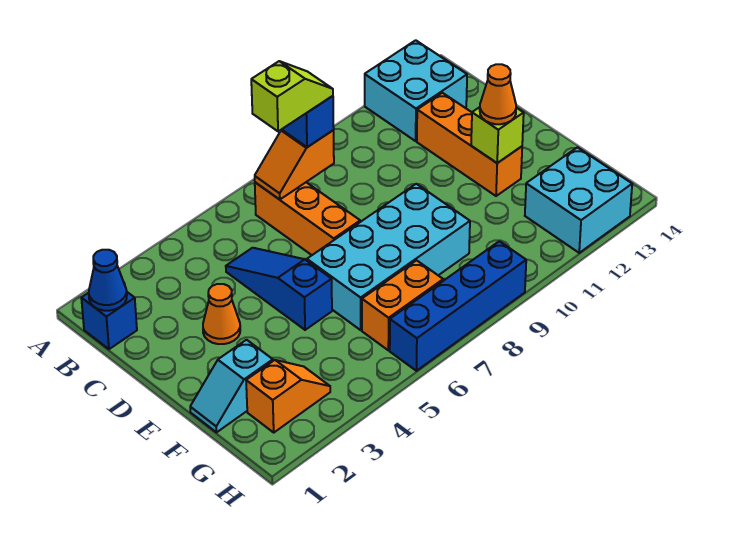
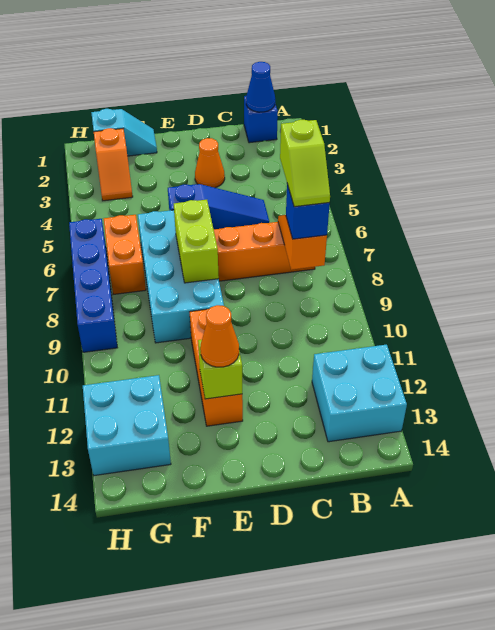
orange 1x3 brick [417,93,522,196] -> orange 1x3 brick turned to [190,309,243,426]
none -> lime 1x2 brick [174,200,219,283]
cyan 1x2 slope [190,340,273,432] -> cyan 1x2 slope turned to [91,109,157,156]

